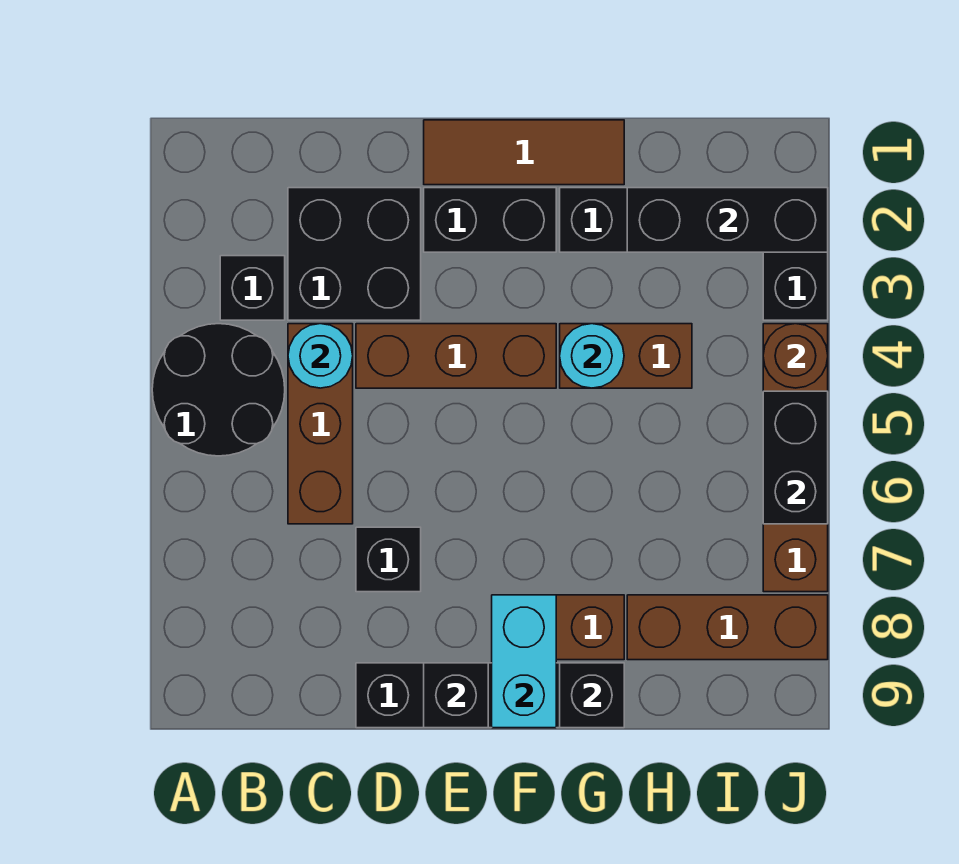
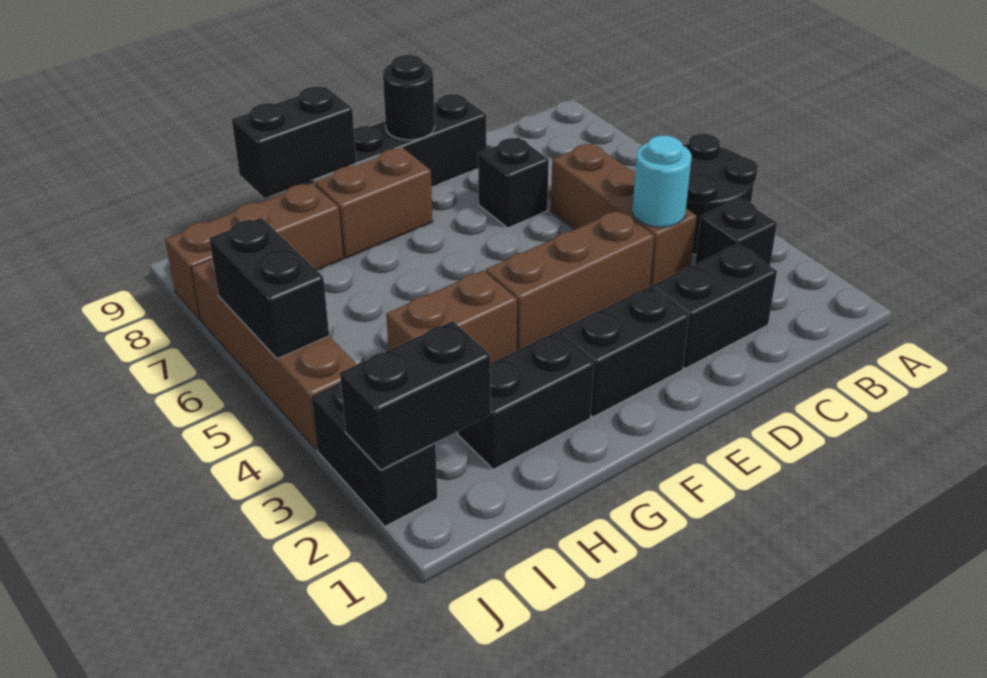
black 2x2 brick [288,188,421,320] -> black 1x2 brick [653,244,777,368]
brown 1x3 tile [424,120,624,185] -> none
black 1x1 brick [424,663,488,728] -> black 1x1 round brick [383,55,435,140]
cyan 1x2 brick [492,595,556,728] -> none
cyan 1x1 round brick [560,324,624,388] -> none
black 1x1 brick [560,663,624,728] -> black 1x2 brick [232,87,356,198]
black 1x3 brick [627,188,828,252] -> black 1x2 brick [340,321,491,470]
brown 1x1 round brick [763,324,828,388] -> none

